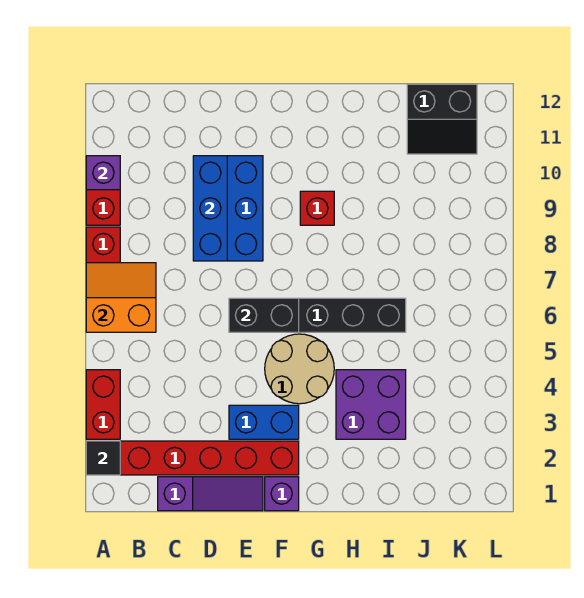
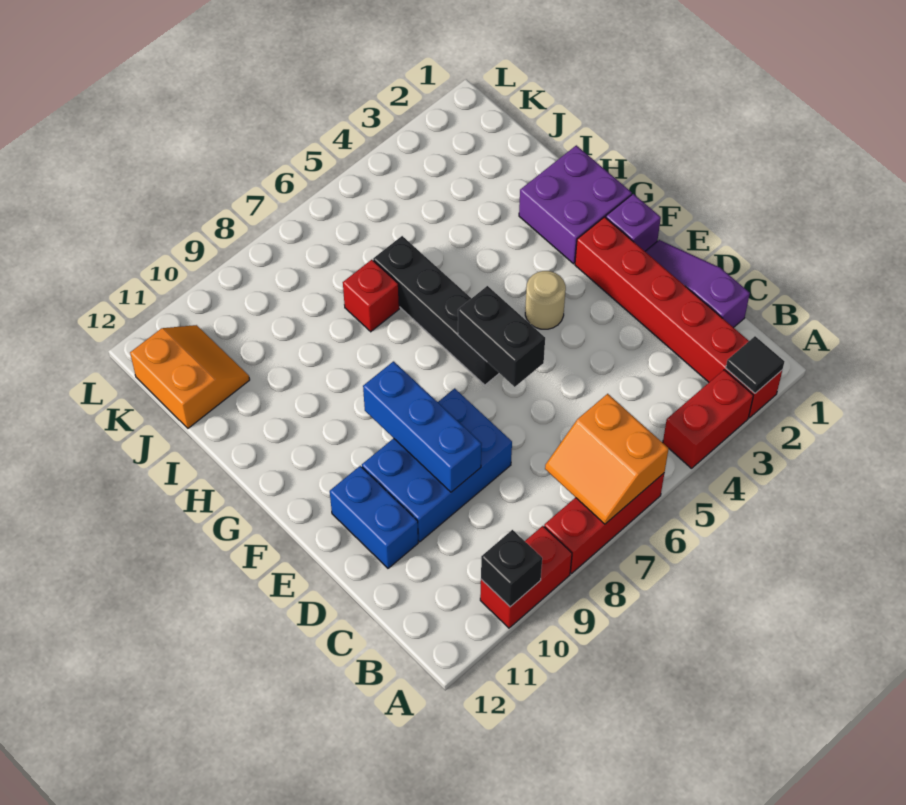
purple 1x1 brick [86,156,120,190] -> black 1x1 brick [481,530,542,607]
blue 1x3 brick [193,156,227,261] -> blue 1x3 brick turned to [363,361,482,492]
blue 1x2 brick [229,405,299,439] -> blue 1x2 brick moved to [330,466,418,568]
tan 2x2 round brick [265,334,334,404] -> tan 1x1 round brick [525,271,566,329]
red 1x1 brick [300,191,334,225] -> red 1x1 brick moved to [343,260,399,332]
purple 2x2 brick [336,370,406,439] -> purple 2x2 brick moved to [519,145,632,264]
black 2x2 slope [407,84,477,154] -> orange 2x2 slope [130,325,250,428]

